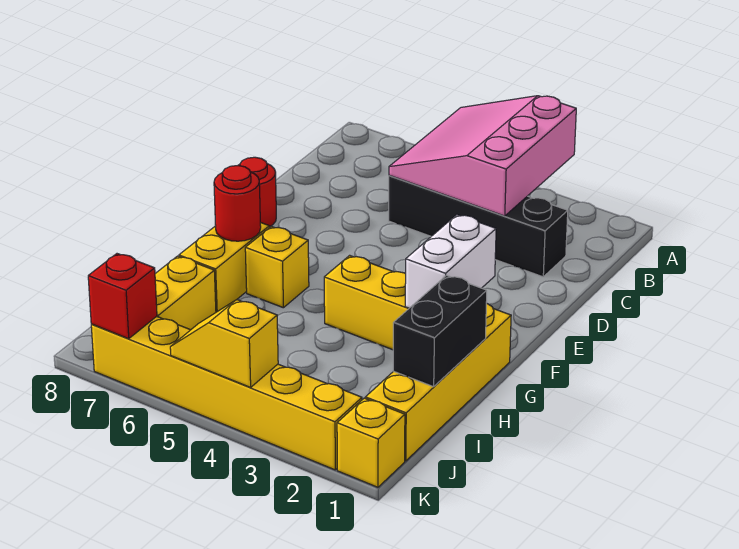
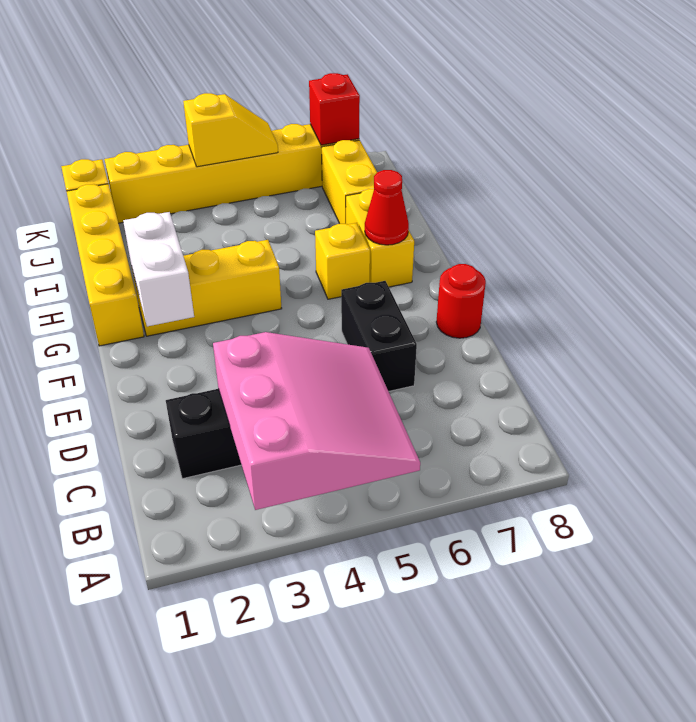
red 1x1 round brick [214,166,261,241] -> red 1x1 cone [365,170,409,245]
black 1x2 brick [393,275,487,387] -> black 1x2 brick moved to [341,281,417,391]

